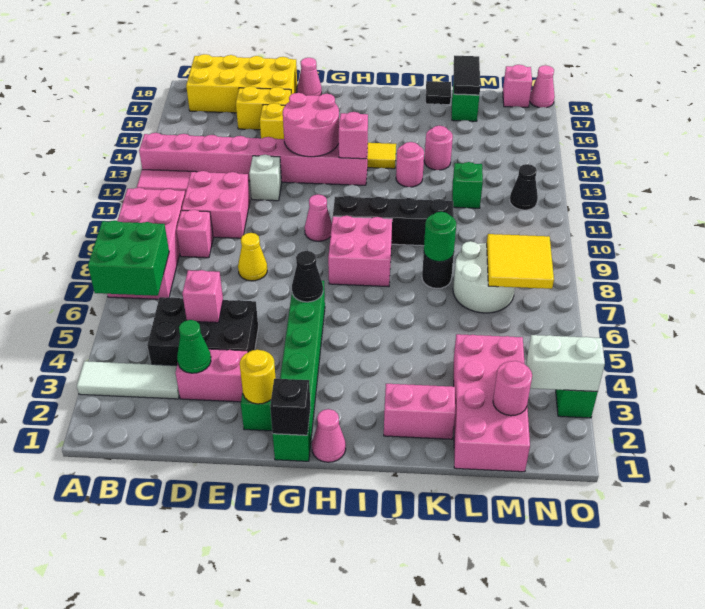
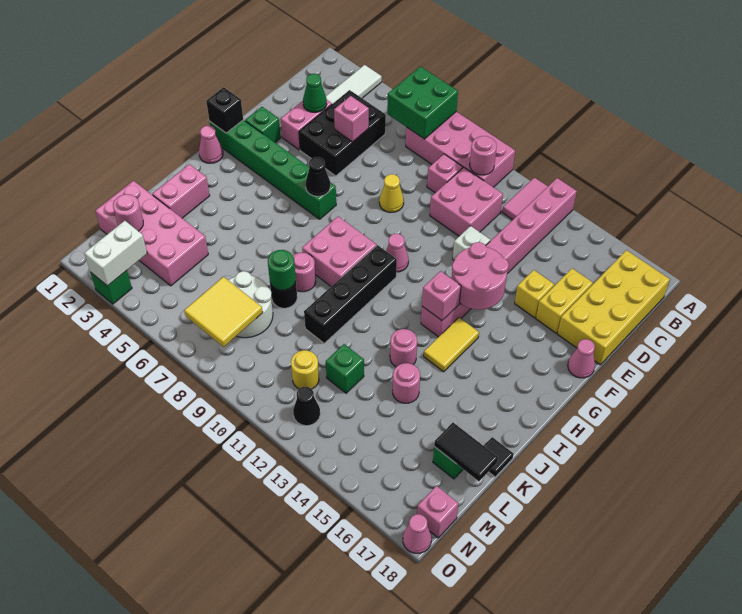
none -> pink 1x1 round brick [470,136,497,175]
yellow 1x1 round brick [240,350,276,404] -> yellow 1x1 round brick moved to [291,350,319,389]
none -> pink 1x1 round brick [293,253,316,292]

